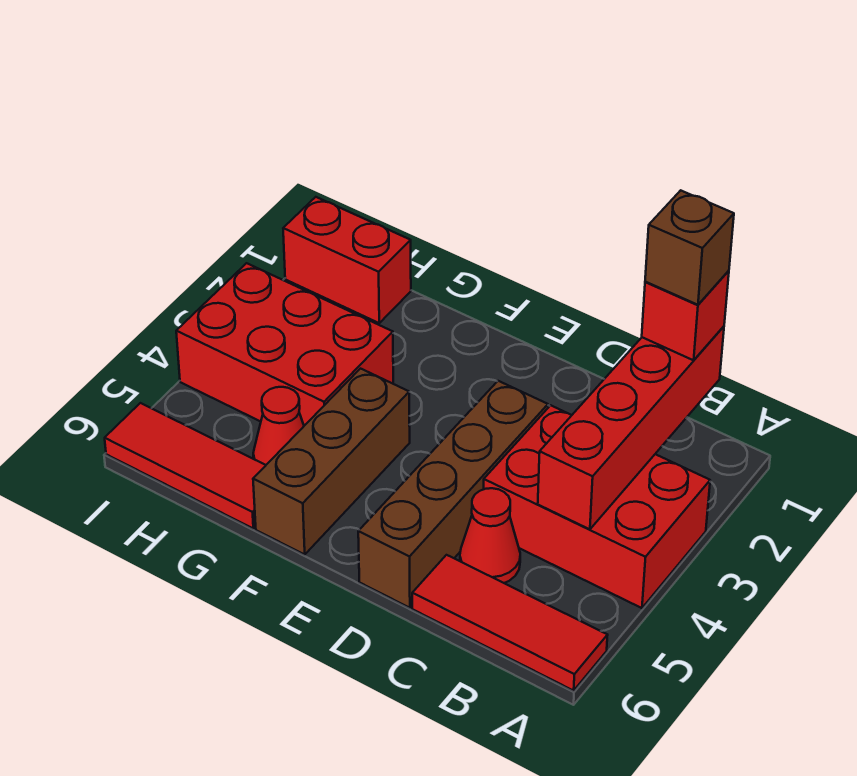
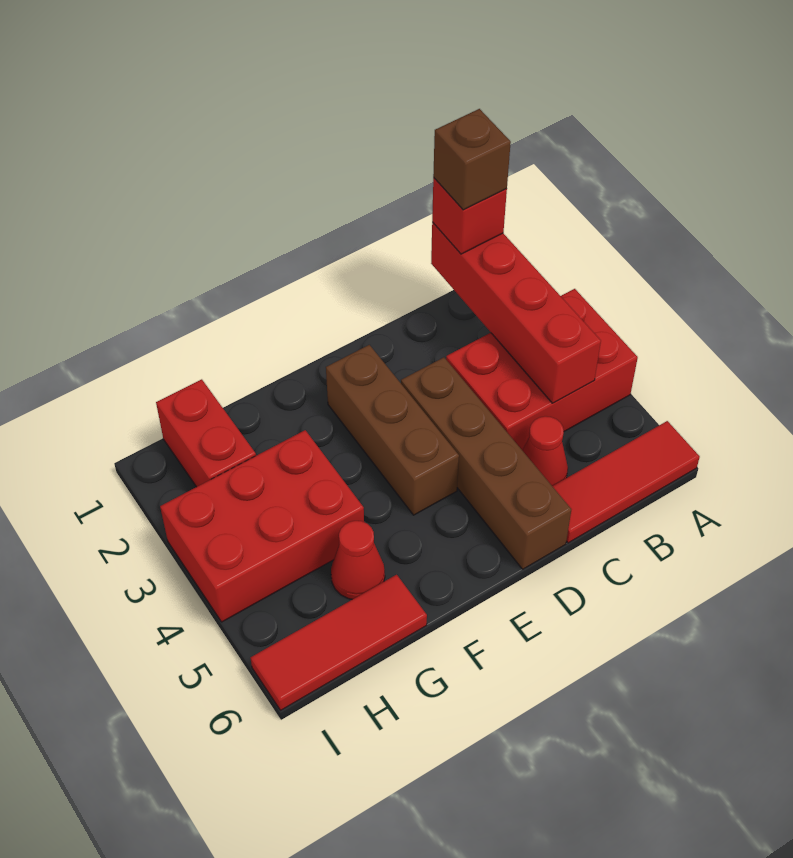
brown 1x3 brick [253,369,410,554] -> brown 1x3 brick moved to [326,345,459,515]
red 1x2 brick [283,197,411,323] -> red 1x2 brick turned to [156,379,256,487]

